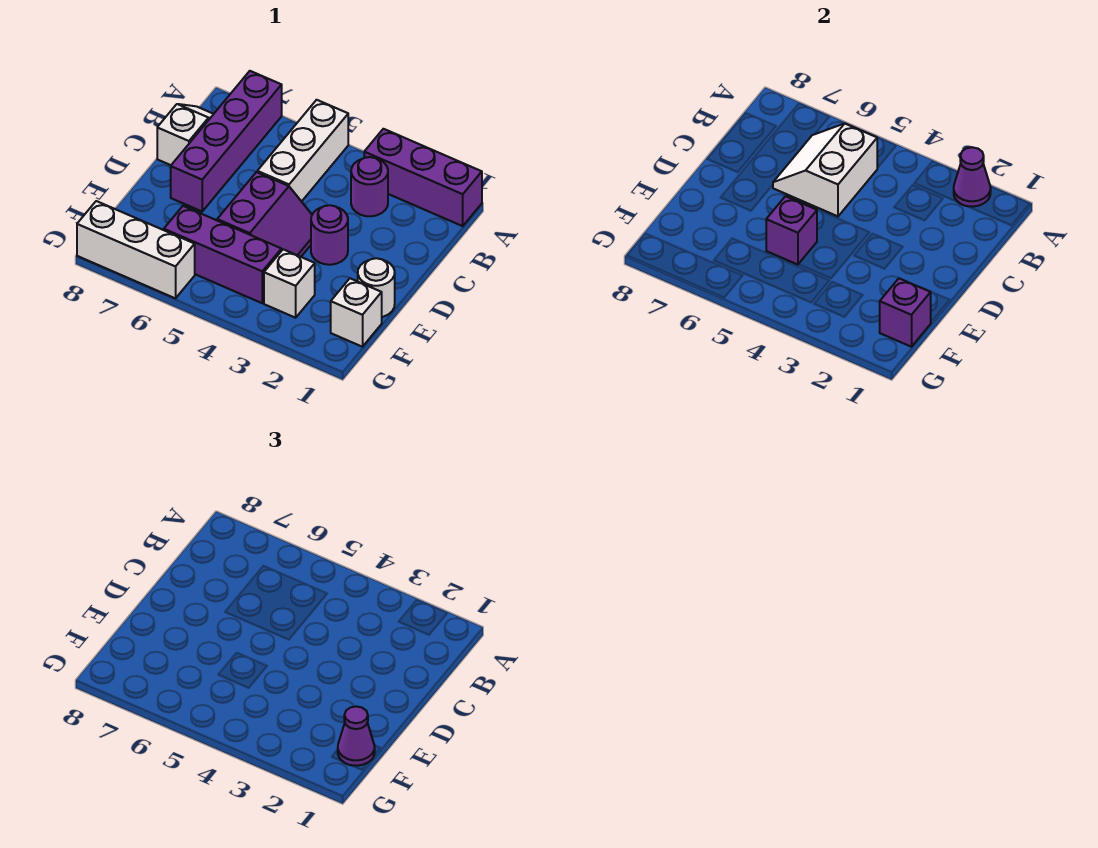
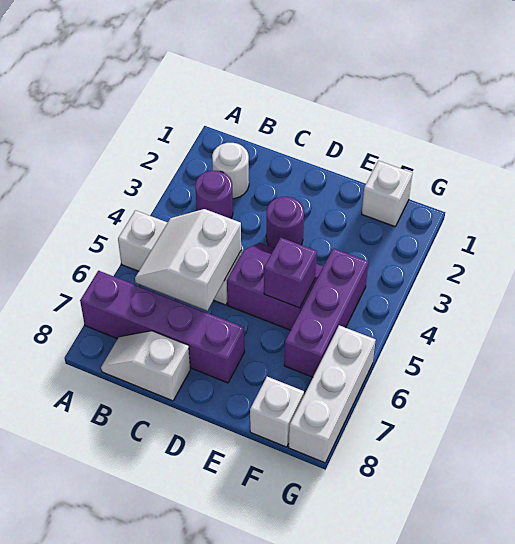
purple 1x3 brick [364,129,482,226] -> none
purple 1x1 cone [954,147,991,207] -> none
white 2x2 slope [773,124,877,216] -> white 2x2 slope turned to [135,209,241,311]
white 1x1 round brick [358,258,395,317] -> white 1x1 round brick moved to [212,143,249,199]
purple 1x1 brick [880,278,931,347] -> none
purple 1x1 cone [338,706,375,766] -> none
white 1x1 brick [264,249,315,318] -> white 1x1 brick moved to [250,376,304,447]

